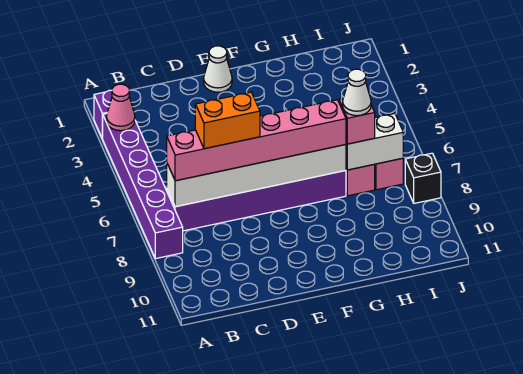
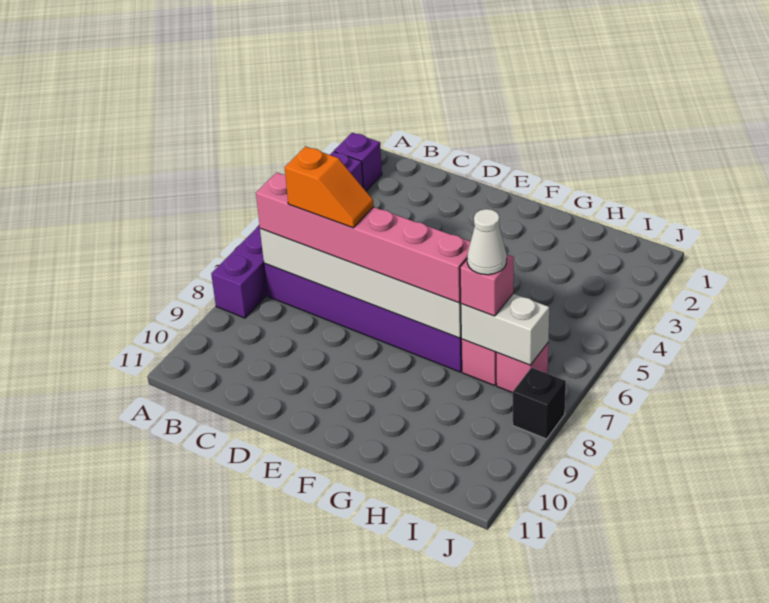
pink 1x1 cone [106,84,135,131] -> none
orange 1x2 brick [195,92,260,149] -> orange 1x2 slope [285,147,374,228]
white 1x1 cone [204,46,232,92] -> none

